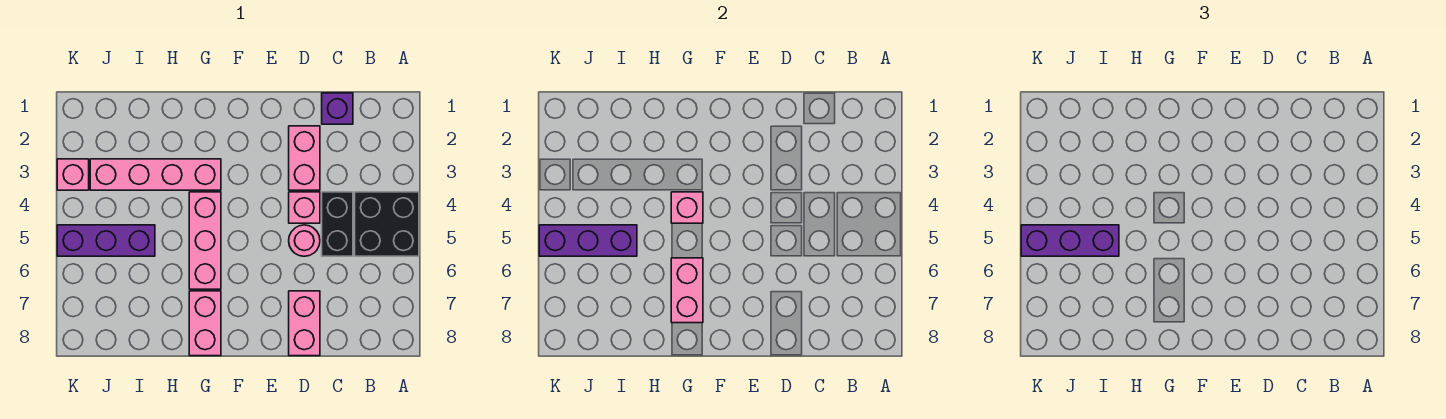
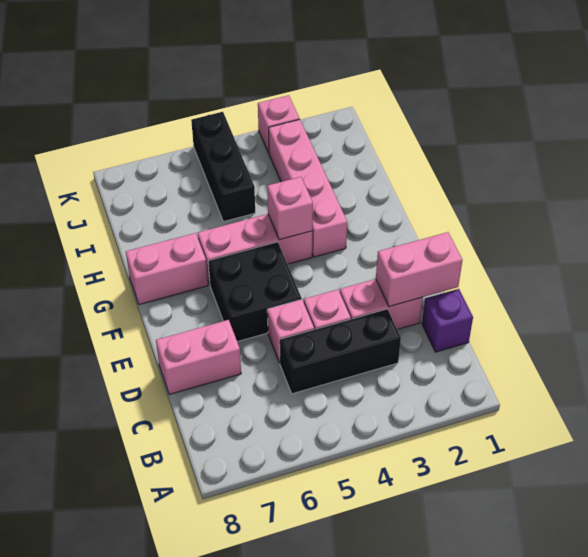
black 2x2 brick [355,192,419,256] -> black 2x2 brick moved to [208,242,302,342]
black 1x2 brick [322,192,353,256] -> black 1x3 brick [280,309,401,394]
pink 1x1 round brick [289,225,320,256] -> pink 1x1 brick [267,300,314,363]
pink 1x2 brick [671,258,703,323] -> pink 1x2 brick moved to [376,232,462,307]
purple 1x3 brick [57,225,155,256] -> black 1x3 brick [191,112,255,222]
purple 1x3 brick [539,225,637,256] -> none
purple 1x3 brick [1021,225,1119,256] -> none

